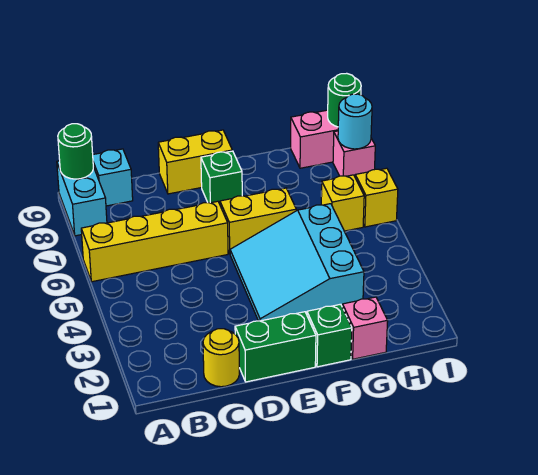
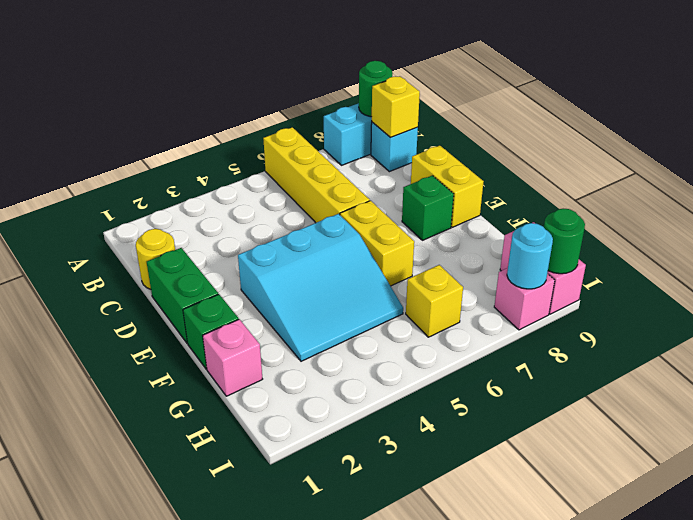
cyan 3x3 slope [230,204,364,321] -> cyan 3x3 slope turned to [238,214,403,361]
yellow 1x1 brick [355,168,398,227] -> yellow 1x1 brick moved to [372,76,420,138]

